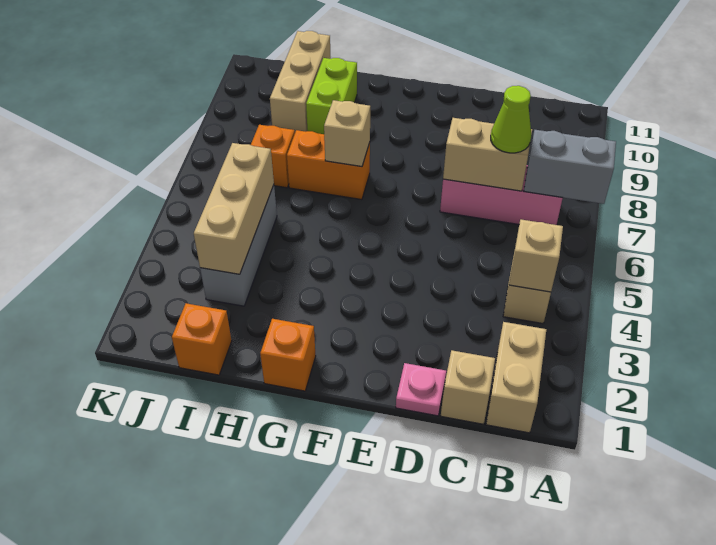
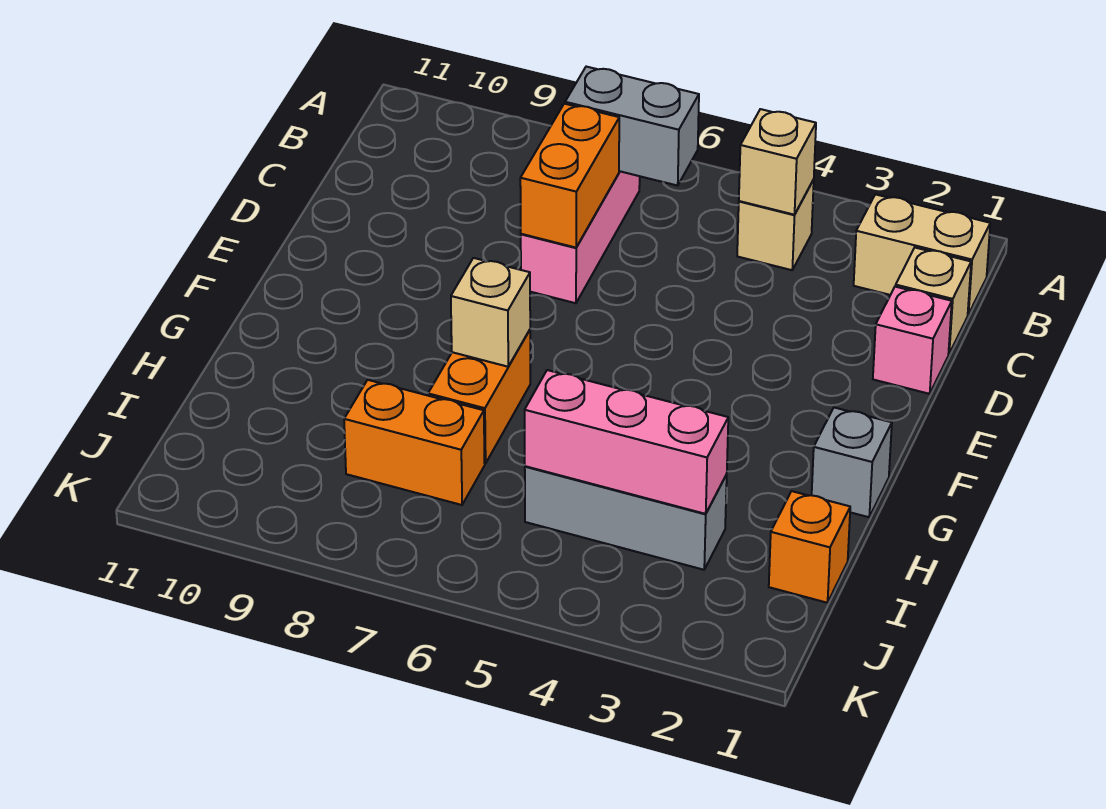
grey 1x2 brick [524,130,616,204] -> grey 1x2 brick turned to [565,67,699,186]
tan 1x2 brick [443,118,532,191] -> orange 1x2 brick [520,104,619,248]
lime 1x1 cone [491,86,531,153] -> none
pink 1x1 plate [396,363,446,416] -> pink 1x1 brick [873,287,952,394]
orange 1x1 brick [260,319,316,391] -> grey 1x1 brick [812,408,892,517]
lime 1x2 brick [306,58,357,134] -> none
tan 1x3 brick [194,143,274,274] -> pink 1x3 brick [525,370,728,514]
orange 1x1 brick [251,125,295,188] -> orange 1x2 brick [344,380,485,505]
tan 1x3 brick [270,31,331,132] -> none

